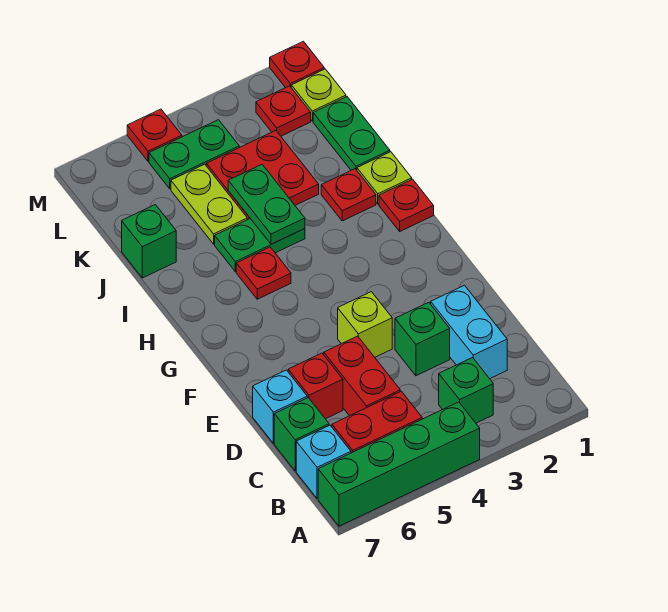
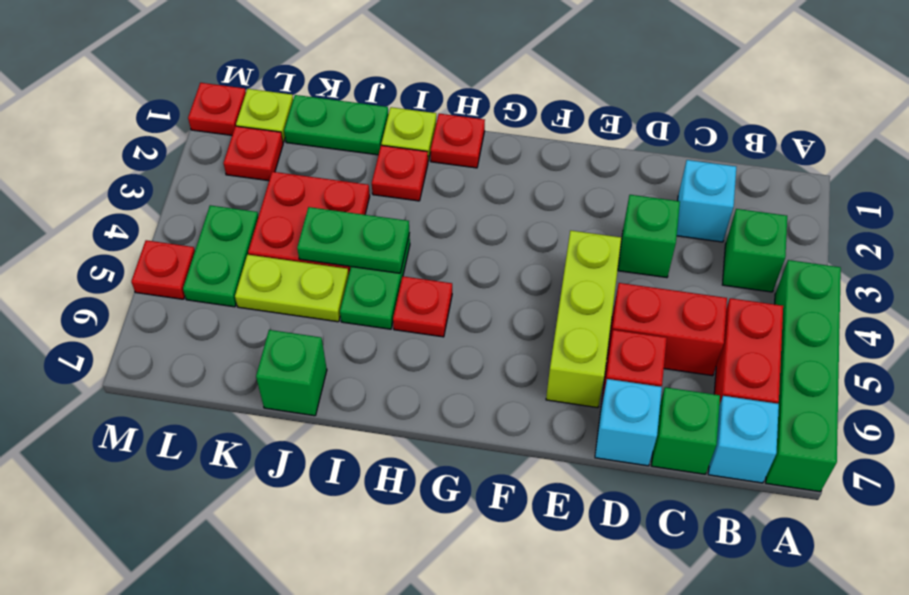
cyan 1x2 brick [431,285,507,379] -> cyan 1x1 brick [677,160,736,242]
lime 1x1 brick [338,292,392,357] -> lime 1x3 brick [546,231,621,408]

